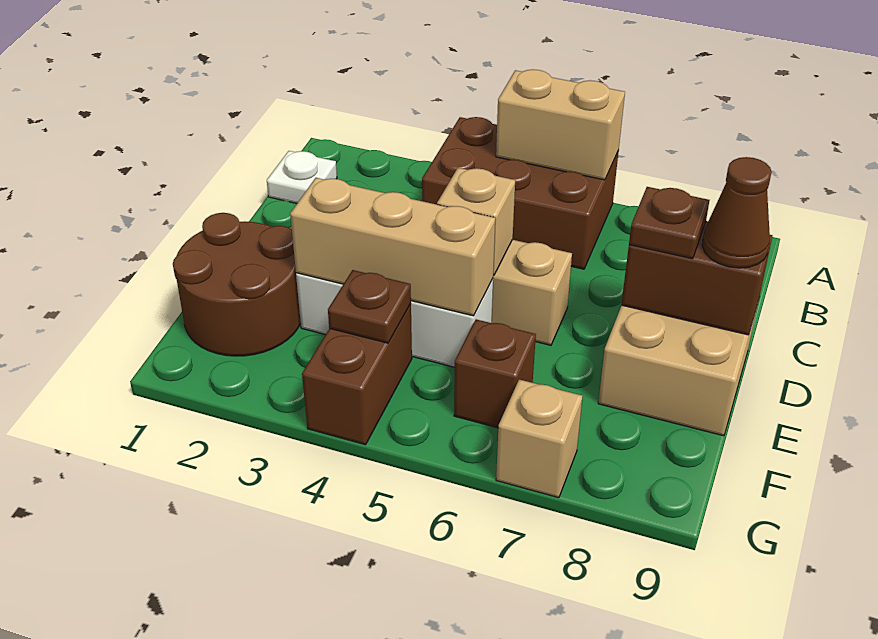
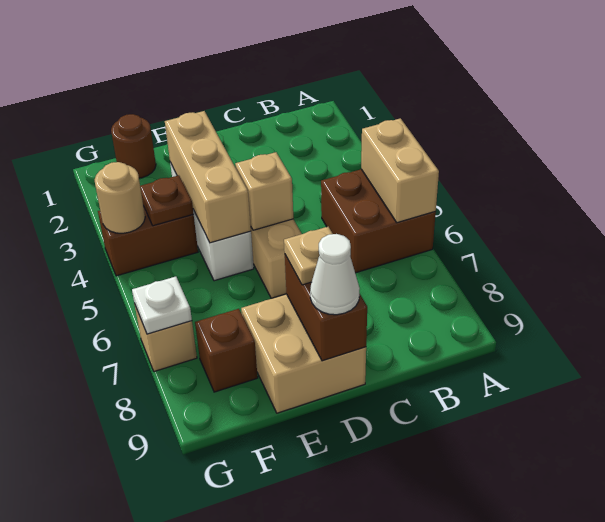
brown 2x3 brick [422,117,619,269] -> brown 2x2 brick [321,169,436,273]
white 1x1 plate [267,151,337,203] -> white 1x1 plate moved to [132,277,192,334]
brown 1x1 plate [629,187,709,259] -> tan 1x1 plate [284,227,333,285]
brown 1x1 cone [702,157,771,268] -> white 1x1 cone [310,234,360,315]
brown 2x2 round brick [173,213,301,356] -> brown 1x1 round brick [111,114,156,178]
brown 1x1 brick [454,319,536,428] -> brown 1x1 brick moved to [195,309,258,392]
none -> tan 1x1 round brick [95,162,145,233]

